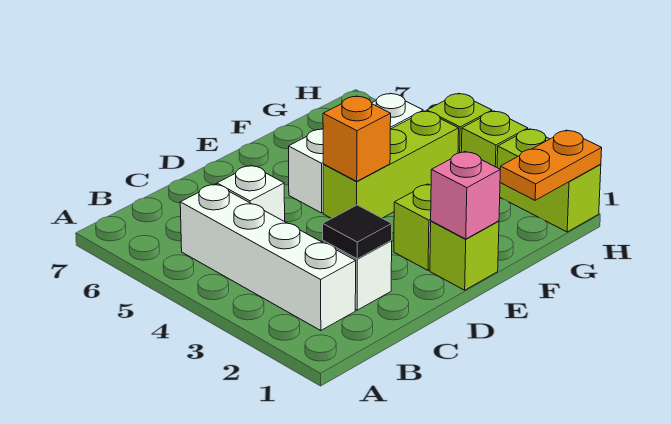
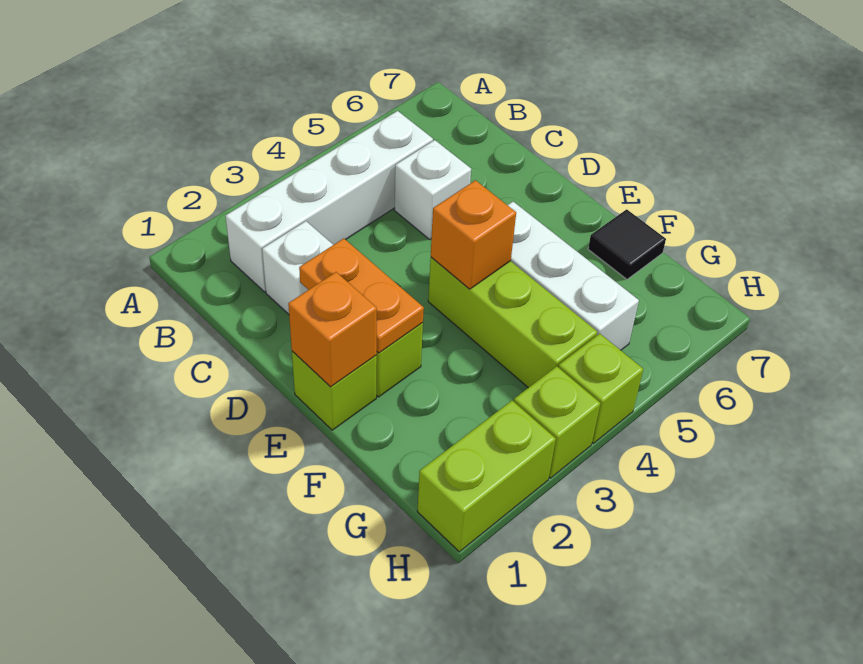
black 1x1 tile [323,205,392,259] -> black 1x1 tile moved to [588,209,666,279]
pink 1x1 brick [431,152,500,239] -> orange 1x1 brick [288,272,377,387]
orange 1x2 plate [500,130,602,200] -> orange 1x2 plate moved to [299,238,424,353]

